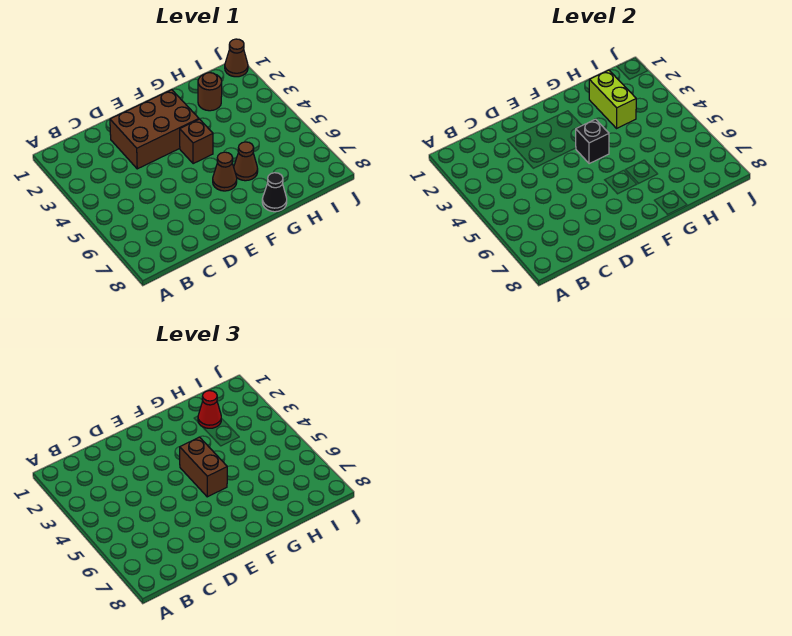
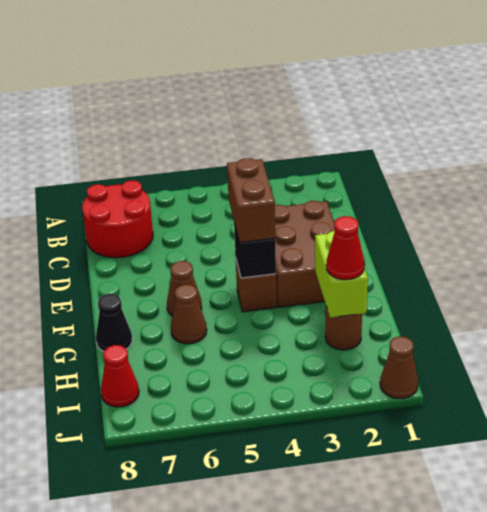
none -> red 2x2 round brick [82,181,153,258]
brown 1x2 brick [180,437,227,497] -> brown 1x2 brick turned to [227,158,275,243]
lime 1x2 brick [589,70,636,128] -> lime 1x2 brick turned to [315,231,368,318]
none -> red 1x1 cone [101,345,139,407]

